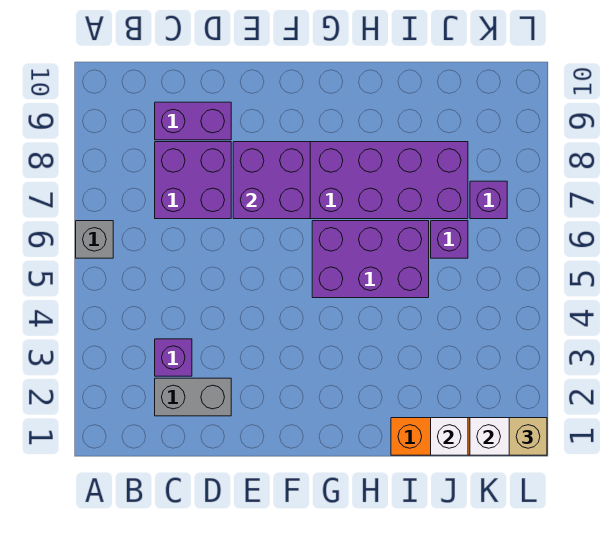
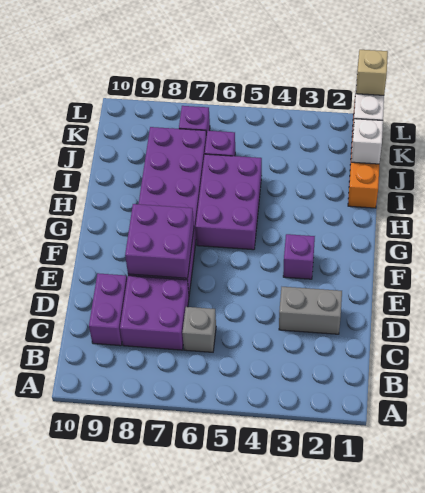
grey 1x1 brick [76,221,113,258] -> grey 1x1 brick moved to [182,307,216,352]
grey 1x2 brick [155,378,231,416] -> grey 1x2 brick turned to [279,287,342,334]
purple 1x1 brick [155,339,192,376] -> purple 1x1 brick moved to [283,234,315,279]

